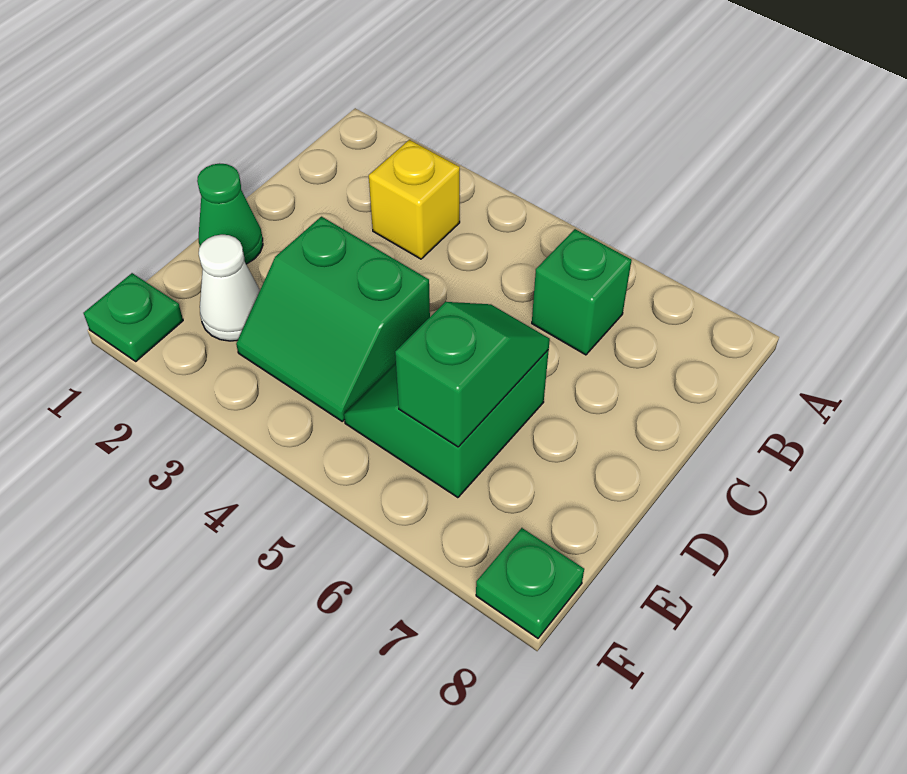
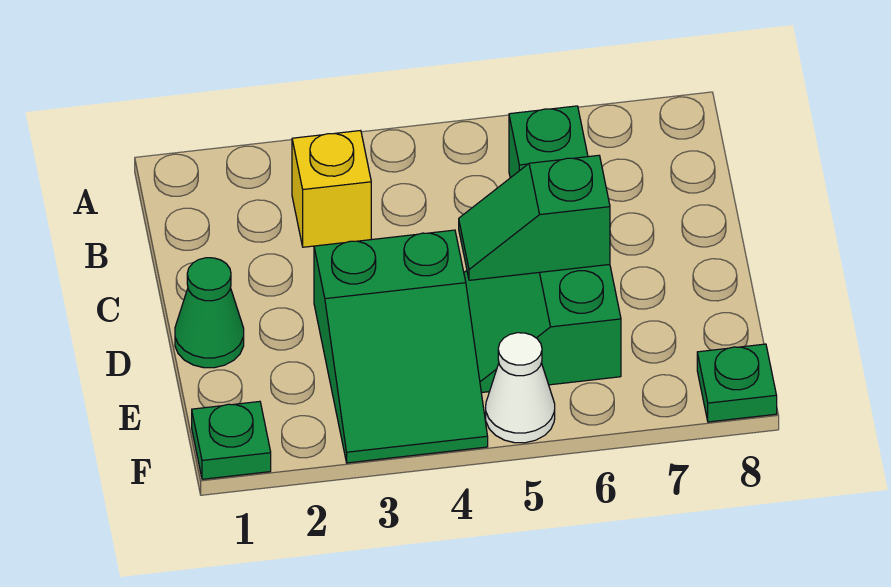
green 2x2 slope [236,217,430,421] -> green 2x3 slope [314,230,488,463]
green 1x2 slope [395,302,550,447] -> green 1x2 slope turned to [459,155,610,280]
white 1x1 cone [199,235,260,341] -> white 1x1 cone moved to [486,333,555,443]

